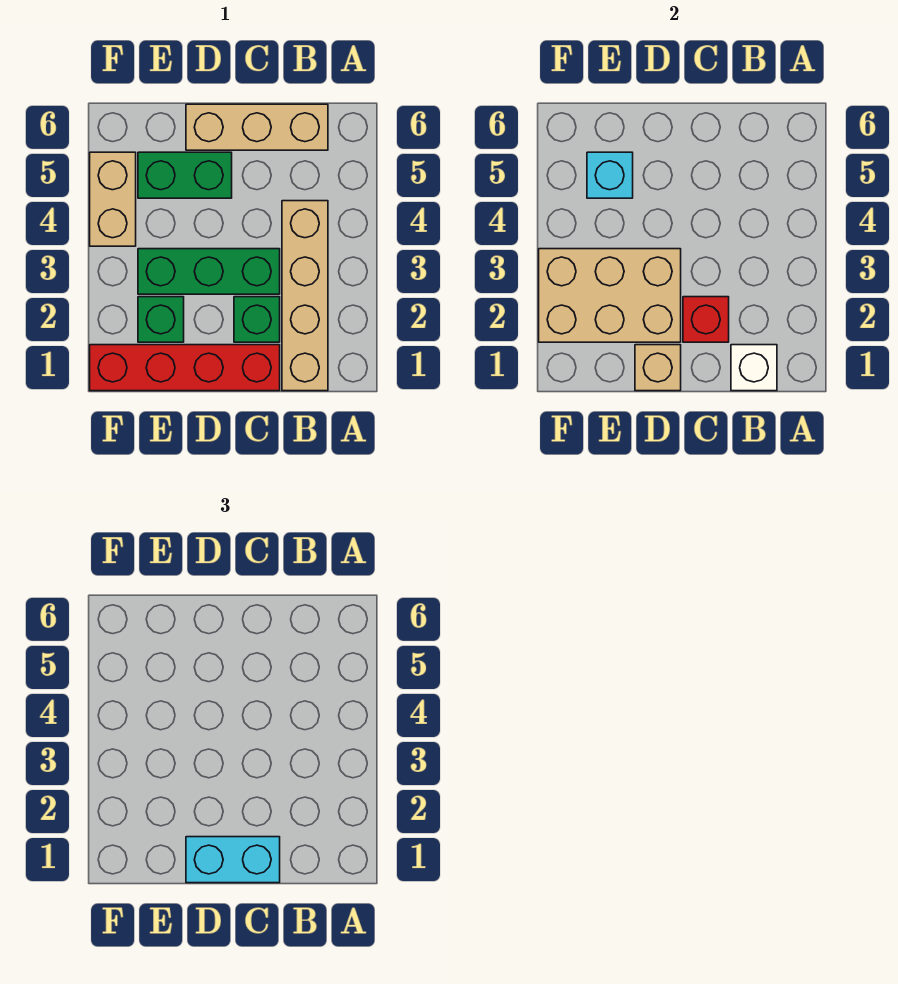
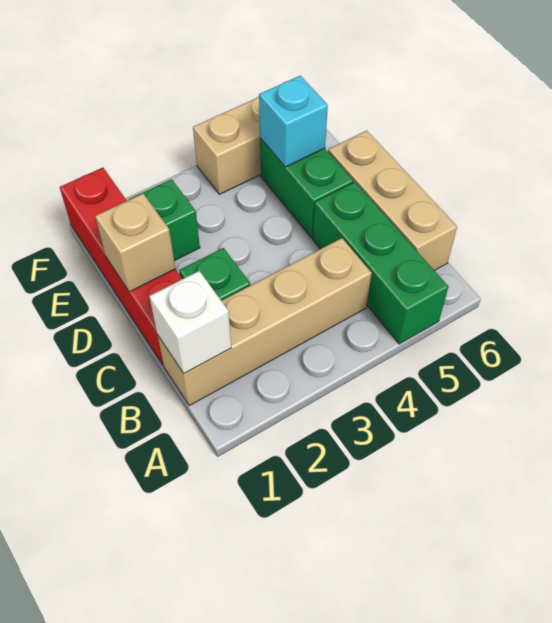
cyan 1x2 brick [186,837,280,883] -> none
red 1x1 brick [683,297,729,342] -> none
green 1x3 brick [138,249,280,294] -> green 1x3 brick moved to [313,182,448,344]
tan 2x3 brick [539,249,681,342] -> none

